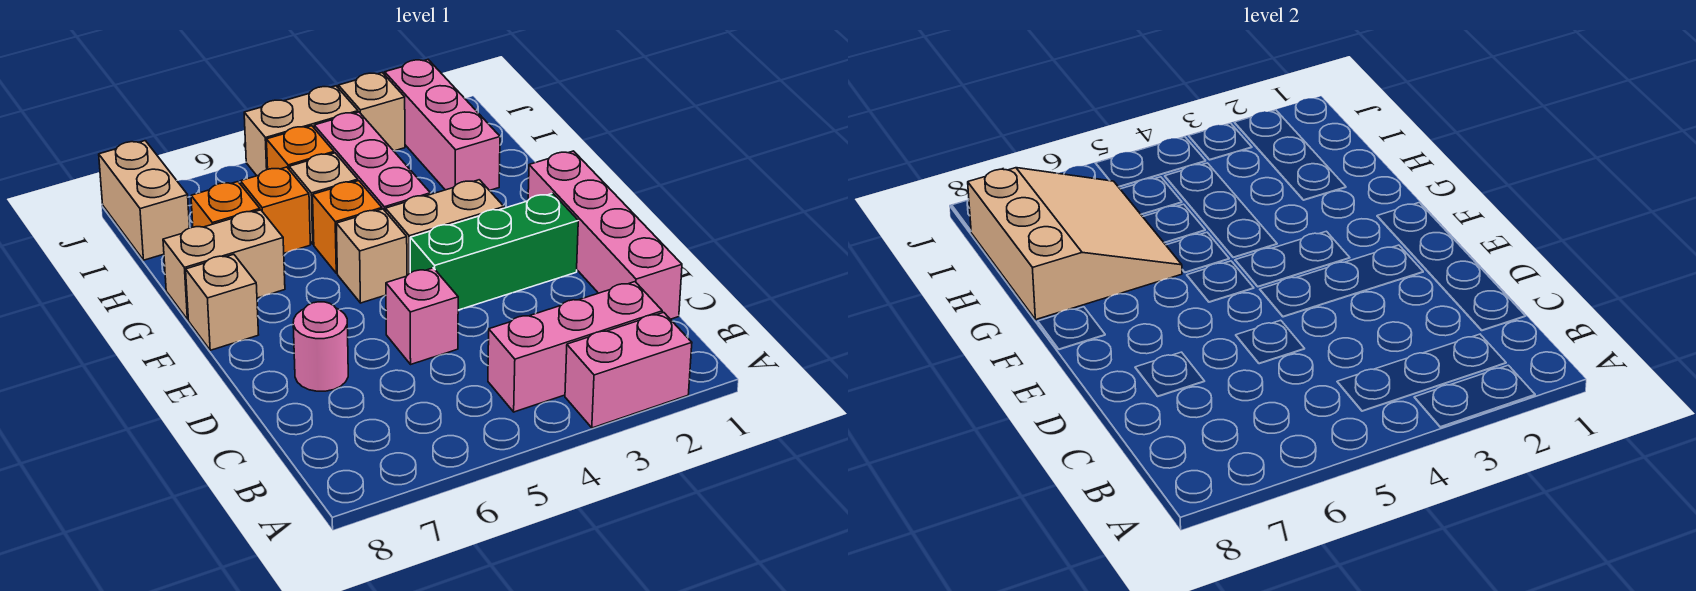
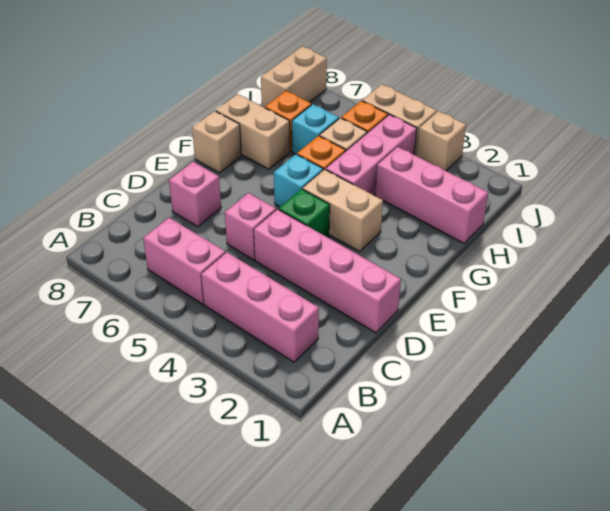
pink 1x2 brick [565,312,692,428] -> pink 1x2 brick moved to [143,218,225,304]
pink 1x4 brick [528,151,682,319] -> pink 1x4 brick turned to [254,209,401,333]
pink 1x1 round brick [293,302,348,391] -> pink 1x1 brick [169,162,221,227]
green 1x3 brick [410,193,578,310] -> green 1x1 brick [278,189,330,237]
tan 1x1 brick [336,209,407,303] -> cyan 1x1 brick [274,154,323,207]
tan 3x3 slope [968,168,1182,320] -> none
pink 1x3 brick [385,60,500,191] -> pink 1x3 brick turned to [375,147,488,243]
orange 1x1 brick [240,167,310,253] -> cyan 1x1 brick [292,104,339,154]

